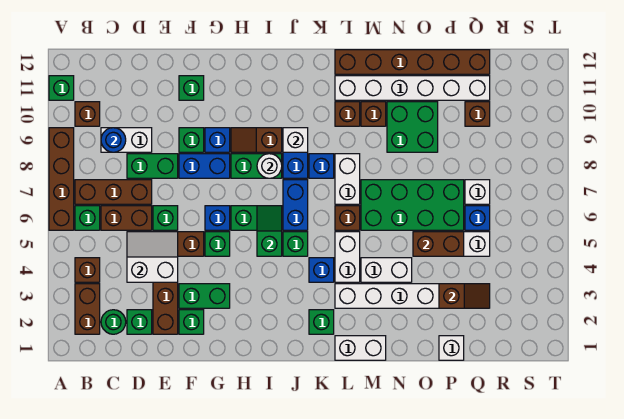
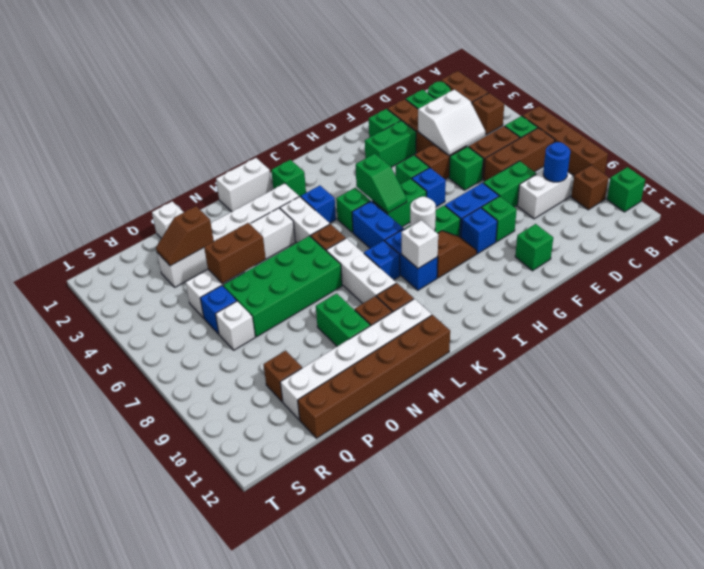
white 1x2 brick [335,154,360,204] -> white 1x3 brick [327,238,396,303]
green 2x2 brick [387,102,438,152] -> green 1x2 brick [316,293,370,346]

